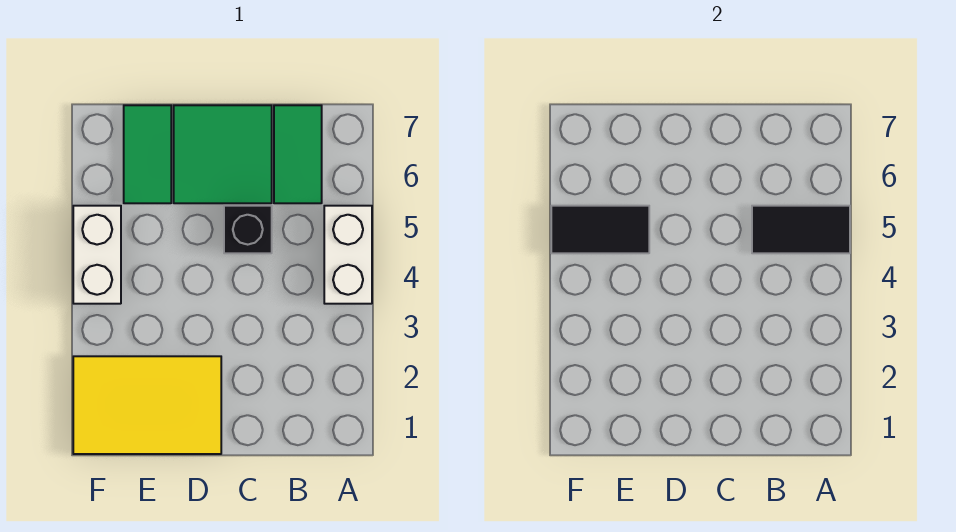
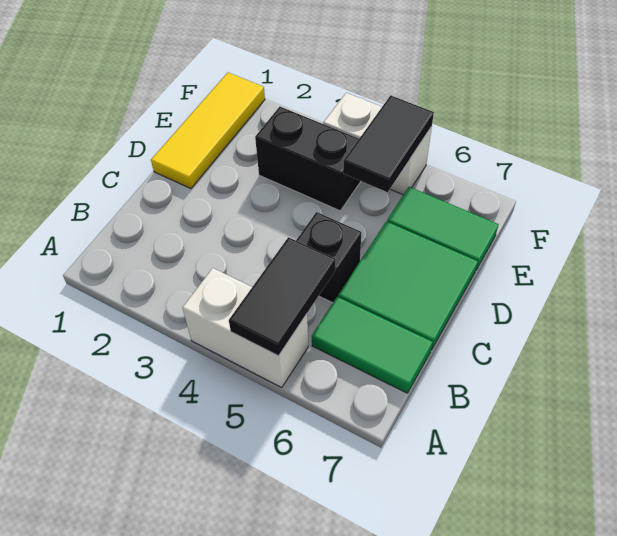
yellow 2x3 tile [73,356,221,454] -> yellow 1x3 tile [151,73,265,189]
none -> black 1x2 brick [255,107,361,211]

